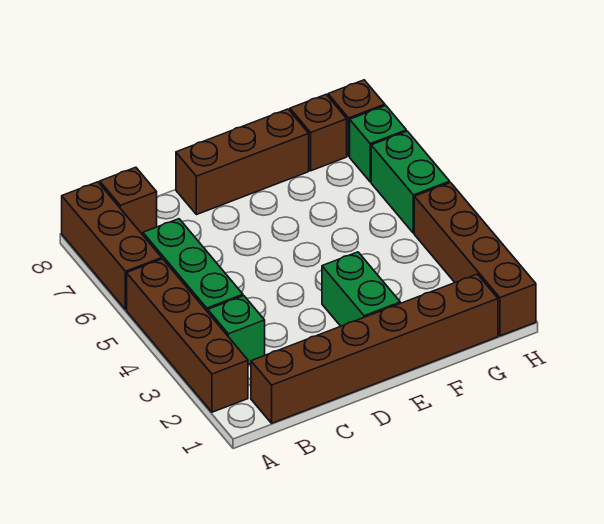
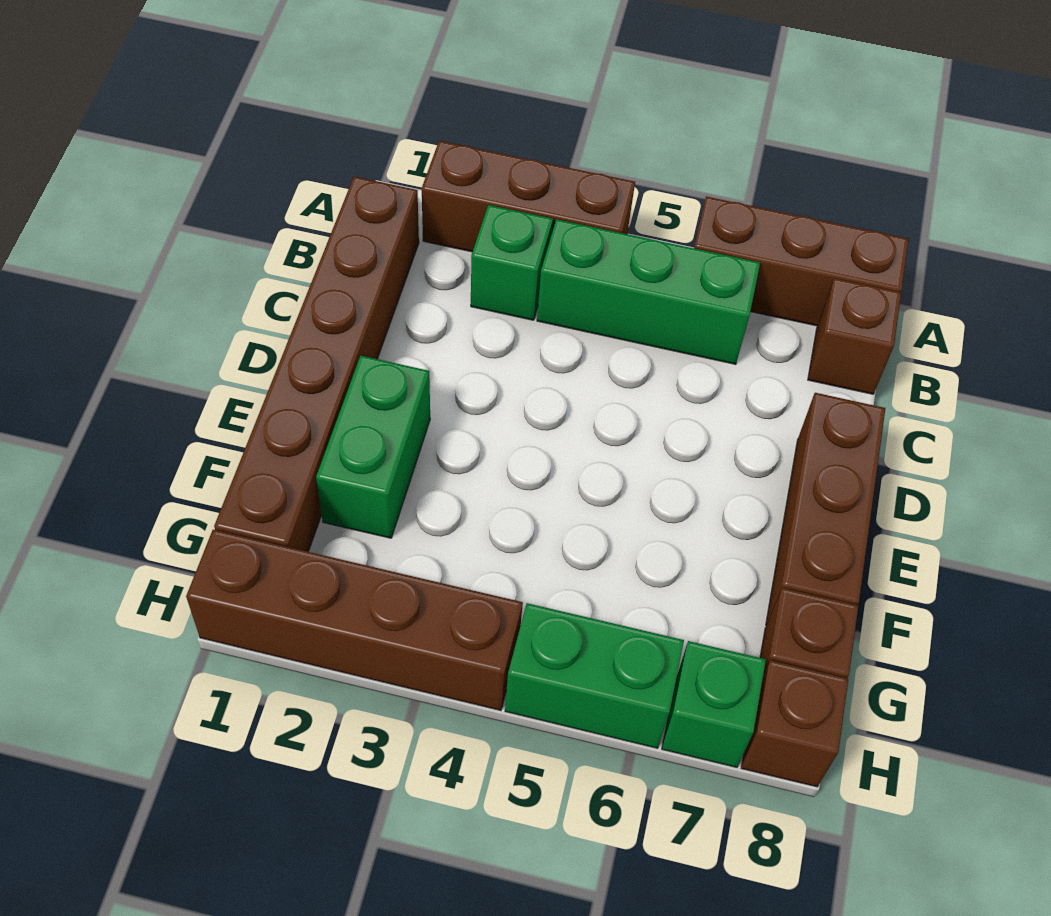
brown 1x4 brick [127,259,248,412] -> brown 1x3 brick [422,141,635,252]
green 1x2 brick [322,252,400,326] -> green 1x2 brick turned to [316,356,430,538]

